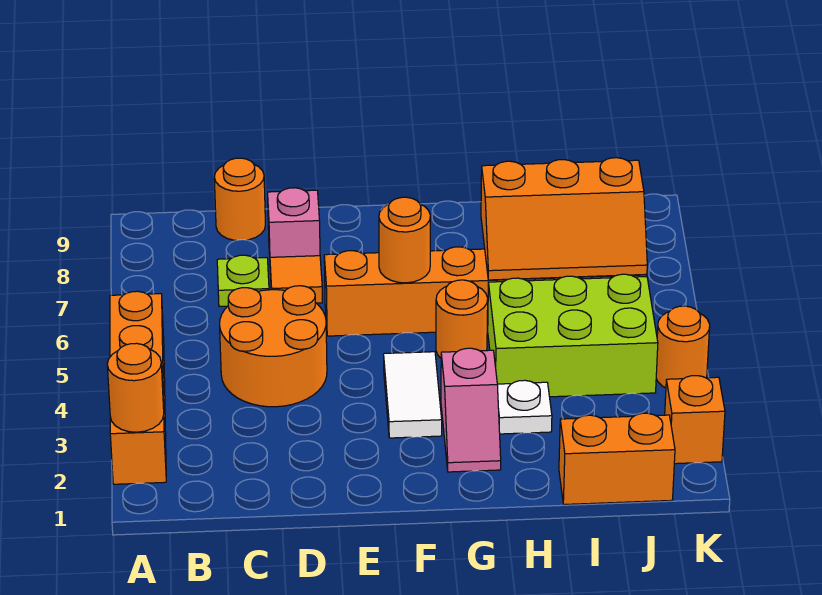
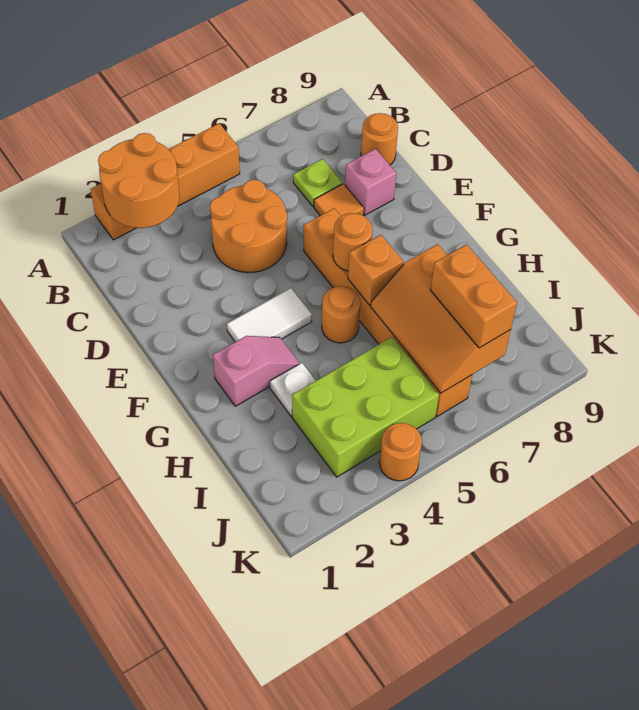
orange 1x1 round brick [107,343,164,432] -> orange 2x2 round brick [98,133,180,228]
pink 1x2 slope [441,348,501,472] -> pink 1x2 slope turned to [213,336,300,406]
lime 2x3 brick [487,274,658,397] -> lime 2x3 brick turned to [292,337,439,477]
orange 1x2 brick [559,413,675,504] -> orange 1x2 brick moved to [431,244,517,348]
orange 1x1 brick [665,376,725,464] -> orange 1x1 brick moved to [348,235,403,305]

